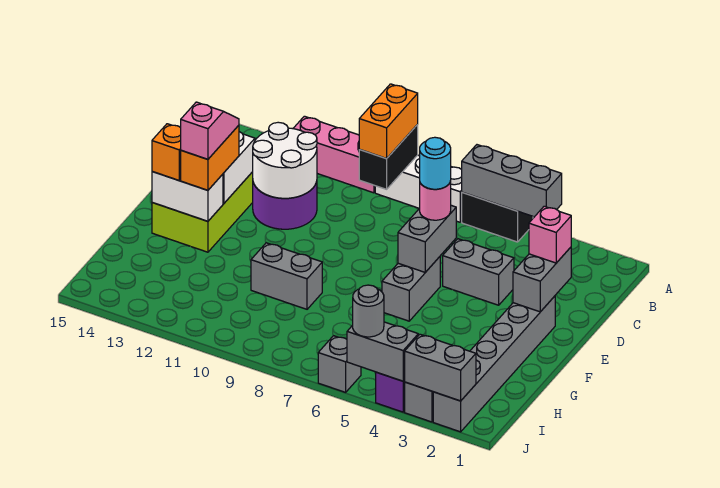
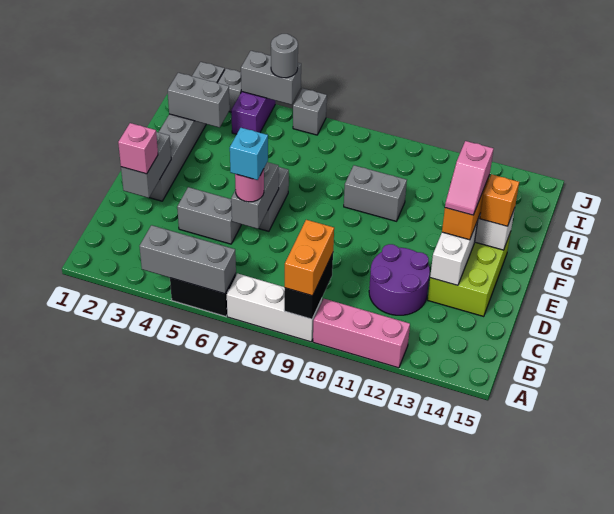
white 2x2 round brick [253,122,317,198] -> none
cyan 1x1 round brick [420,137,451,189] -> cyan 1x1 brick [230,128,268,180]
grey 1x2 brick [405,334,476,401] -> grey 1x2 brick moved to [168,73,230,128]

